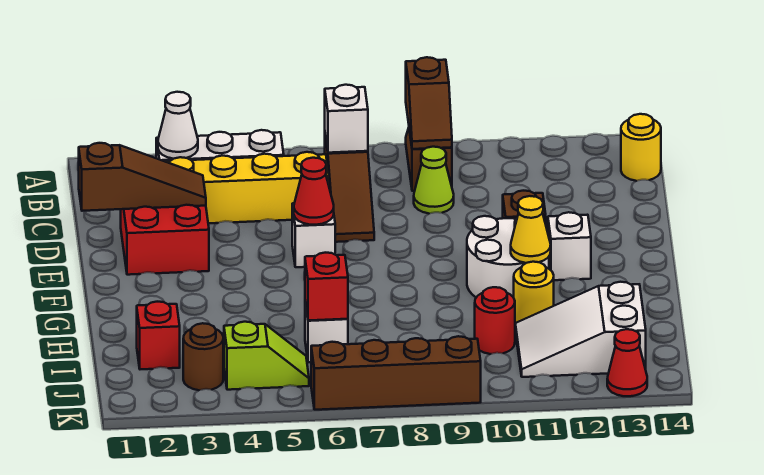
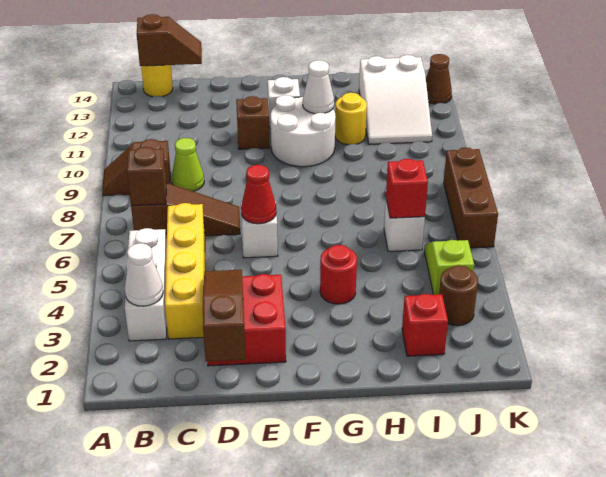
brown 1x2 slope [406,57,452,149] -> brown 1x2 slope moved to [137,14,202,66]
white 1x1 brick [325,85,368,153] -> brown 1x1 brick [127,147,167,206]
yellow 1x1 cone [511,196,551,263] -> white 1x1 cone [303,60,334,114]
red 1x1 round brick [475,287,515,354] -> red 1x1 round brick moved to [320,245,357,304]
brown 1x4 brick [311,336,481,410] -> brown 1x3 brick [444,147,498,248]
red 1x1 cone [607,329,647,396] -> brown 1x1 cone [426,54,452,104]

